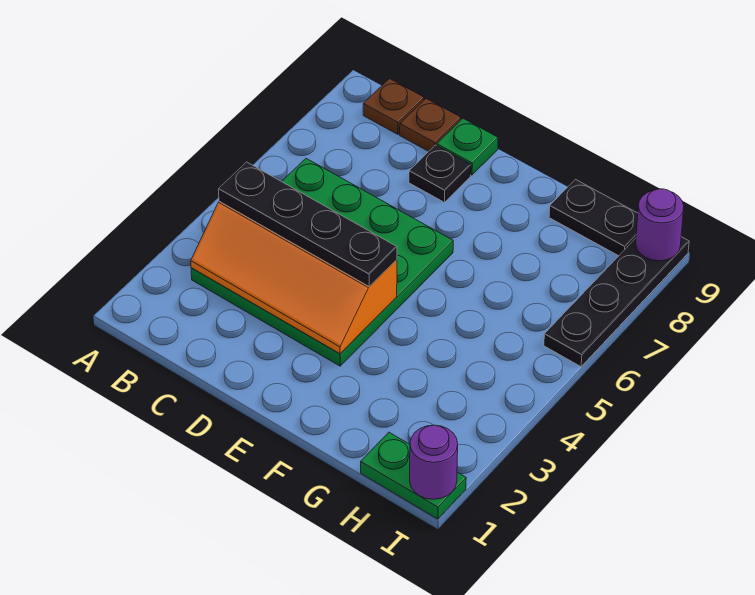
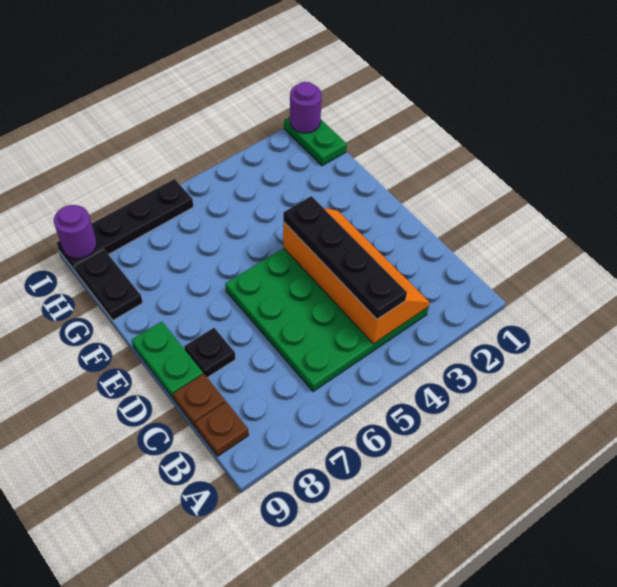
green 1x1 plate [437,118,498,175] -> green 1x2 plate [131,321,203,399]

